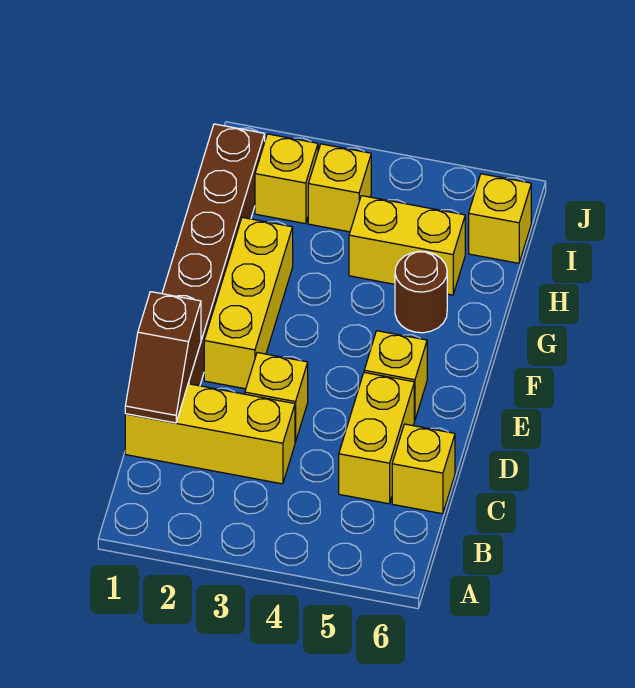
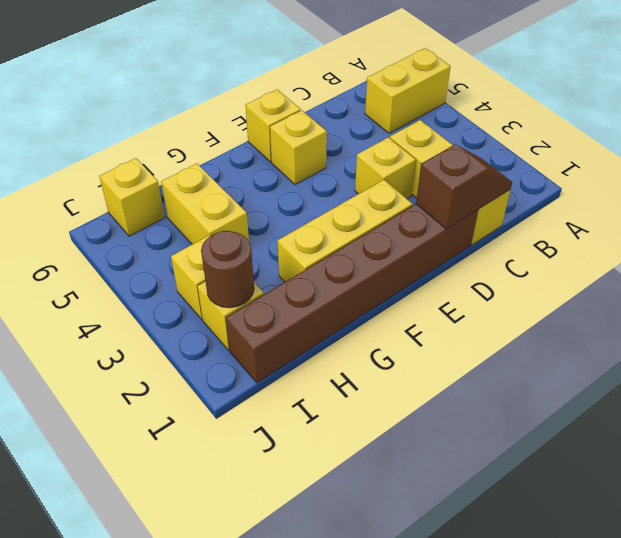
yellow 1x2 brick [339,372,414,504] -> yellow 1x2 brick moved to [365,48,451,133]
yellow 1x1 brick [392,424,455,514] -> yellow 1x1 brick moved to [246,89,301,162]
brown 1x1 round brick [395,251,447,333] -> brown 1x1 round brick moved to [201,231,254,308]

